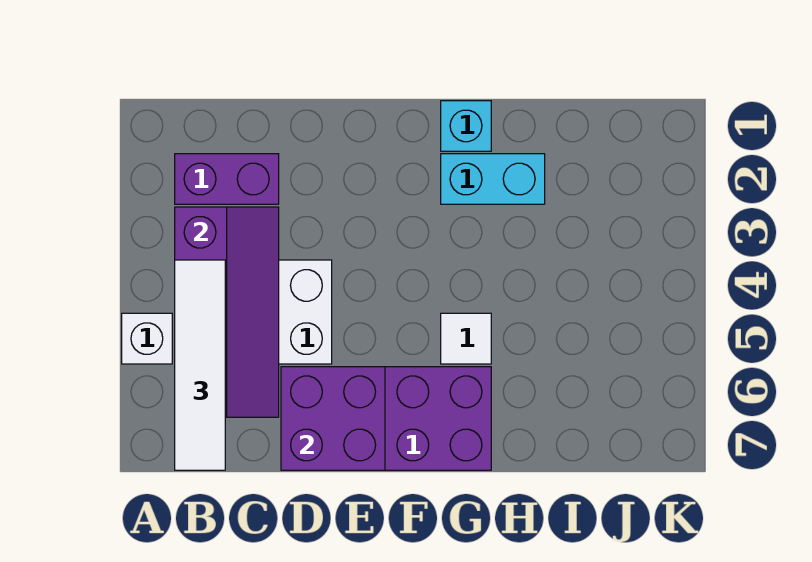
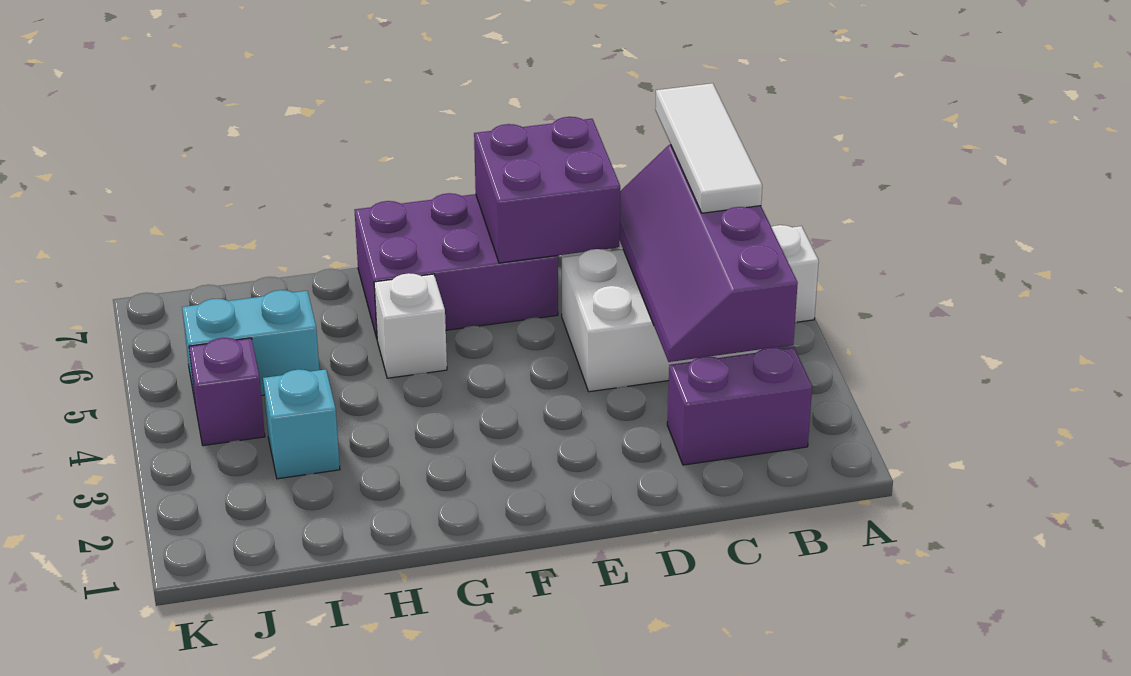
white 1x4 tile [175,260,225,470] -> white 1x3 tile [655,83,762,213]
cyan 1x1 brick [441,101,491,151] -> cyan 1x1 brick moved to [263,369,340,479]
cyan 1x2 brick [441,154,545,204] -> cyan 1x2 brick moved to [182,290,319,400]
white 1x1 tile [441,313,491,364] -> white 1x1 brick [374,273,447,378]
none -> purple 1x1 brick [189,338,265,446]

